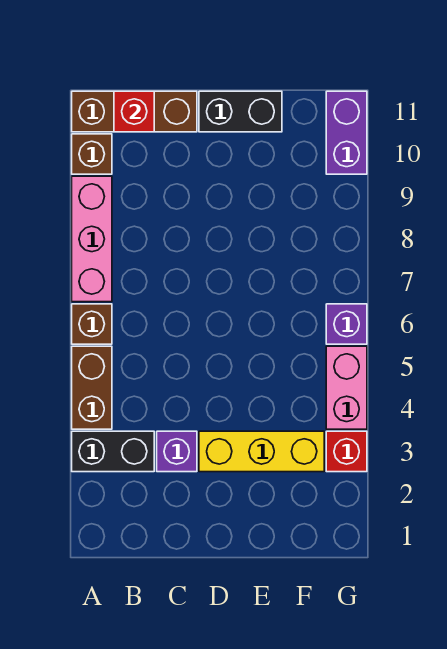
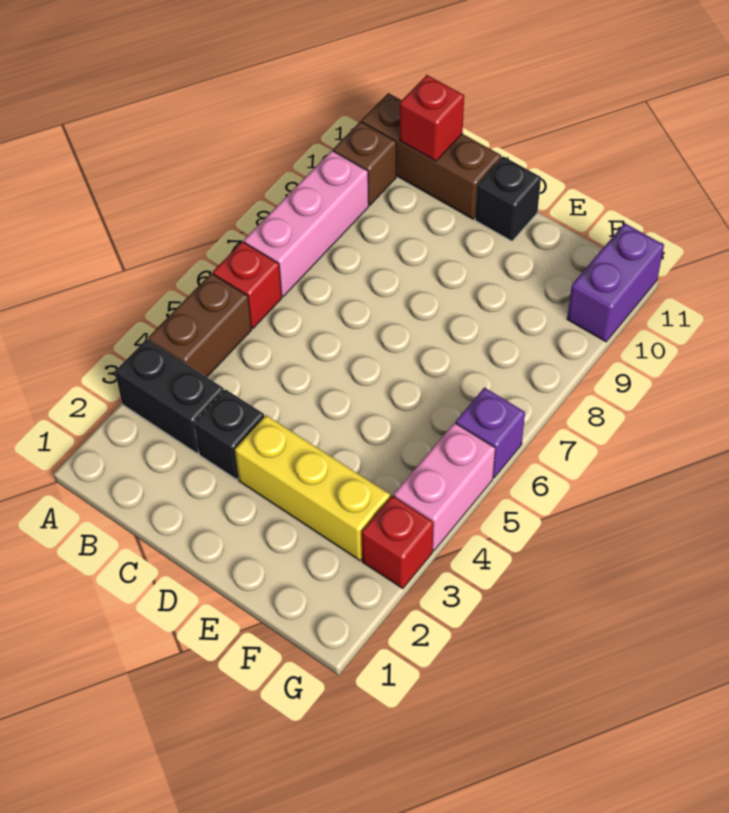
brown 1x1 brick [72,304,112,344] -> red 1x1 brick [213,242,282,328]
purple 1x1 brick [157,431,197,472] -> black 1x1 brick [194,389,264,480]
black 1x2 brick [199,91,282,132] -> black 1x1 brick [475,156,541,241]

